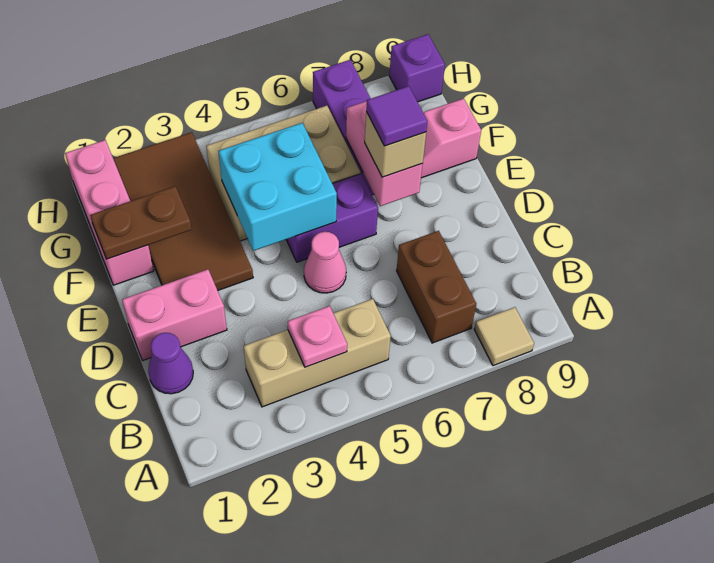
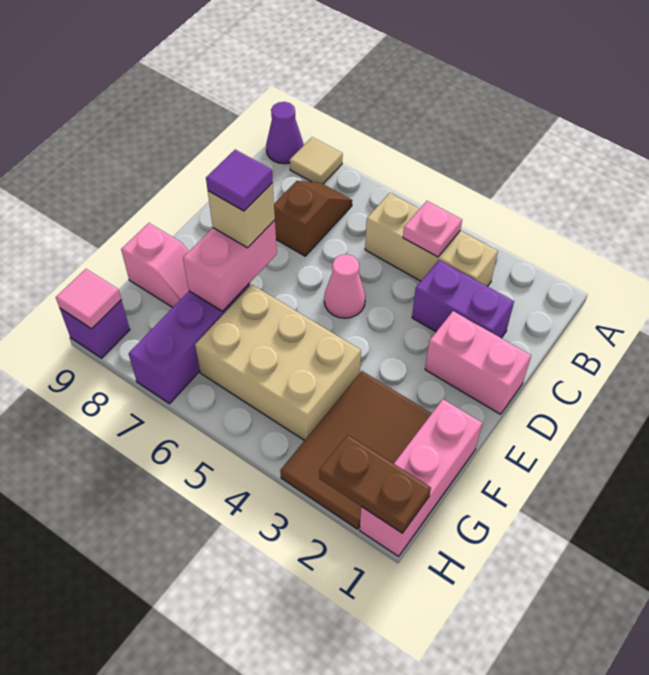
brown 1x2 brick [397,231,476,343] -> brown 1x2 slope [274,181,352,256]
purple 1x1 cone [148,333,193,394] -> purple 1x1 cone moved to [266,102,303,164]
brown 2x4 tile [113,132,253,291] -> brown 2x3 tile [280,371,432,529]
cyan 2x2 brick [219,123,337,251] -> none
purple 1x2 brick [286,174,378,262] -> purple 1x2 brick moved to [412,260,514,338]
brown 1x2 plate [90,186,192,259] -> brown 1x2 plate moved to [319,435,431,533]
none -> pink 1x1 tile [56,269,121,329]

